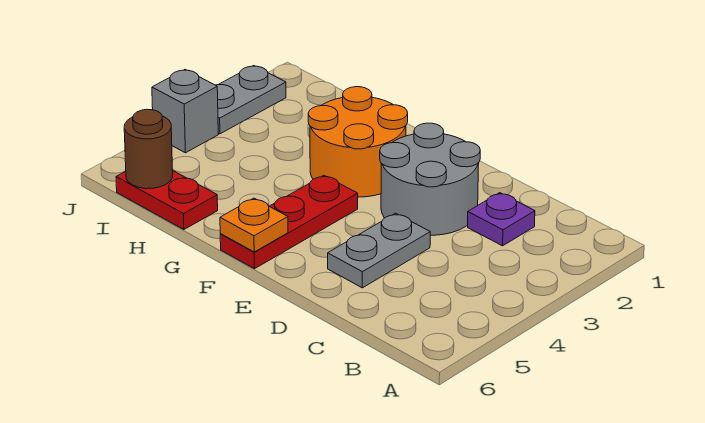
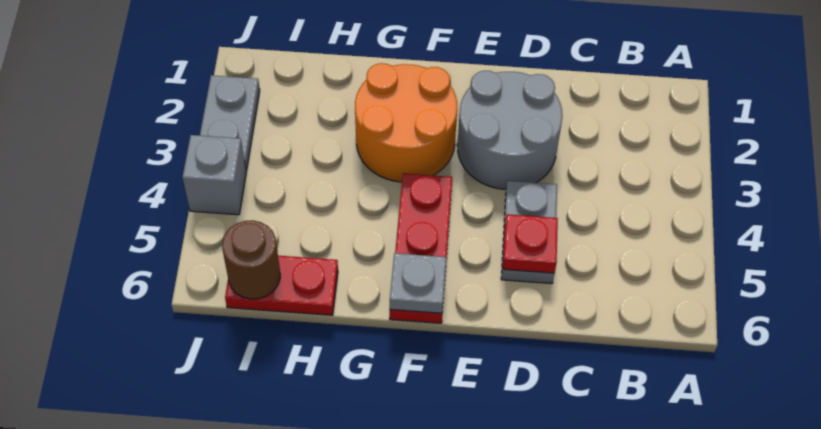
purple 1x1 plate [468,193,535,246] -> none
none -> red 1x1 plate [503,214,558,273]
orange 1x1 plate [220,198,288,252] -> grey 1x1 plate [390,253,446,313]

